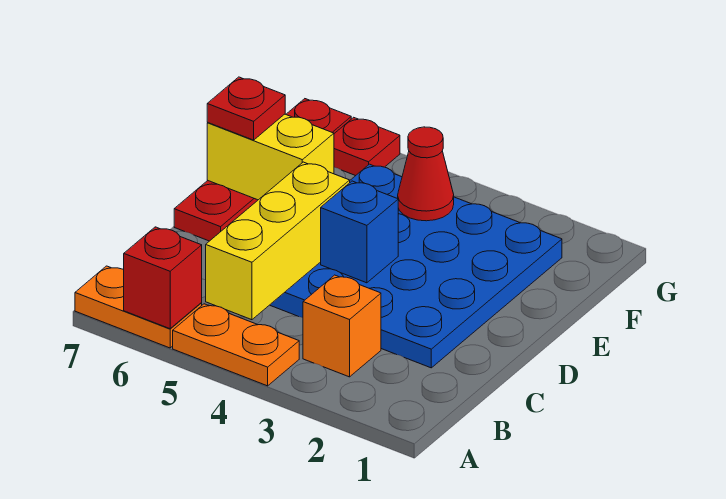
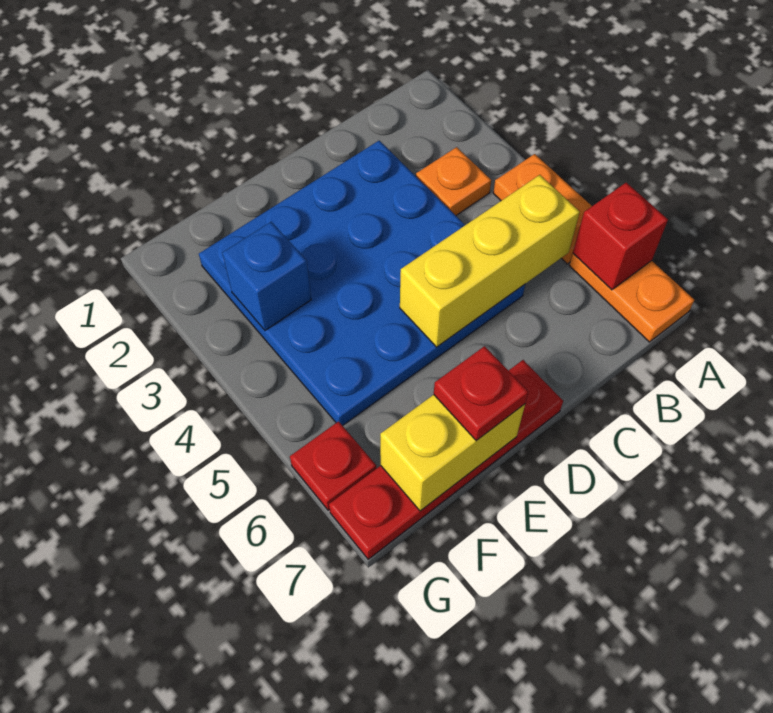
orange 1x1 brick [303,275,381,377] -> orange 1x1 plate [416,147,491,215]
blue 1x1 brick [321,181,398,283] -> blue 1x1 brick moved to [222,222,311,330]
yellow 1x2 brick [207,114,334,200] -> yellow 1x2 brick turned to [380,395,525,511]
red 1x1 cone [398,127,454,221] -> none

